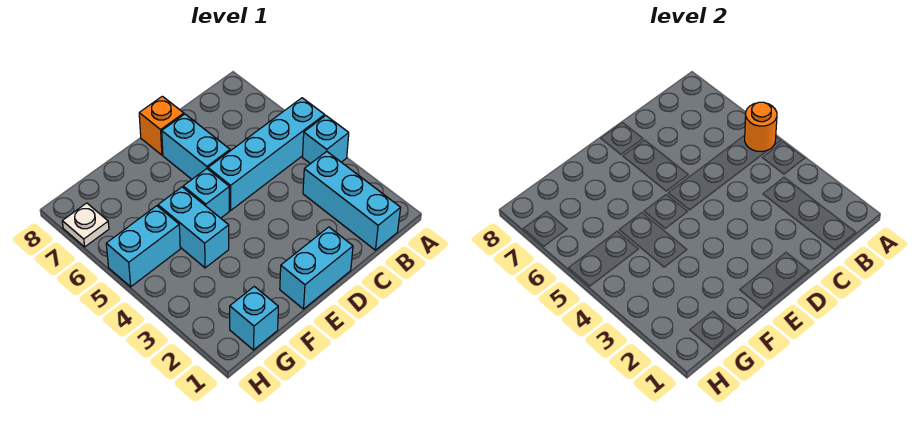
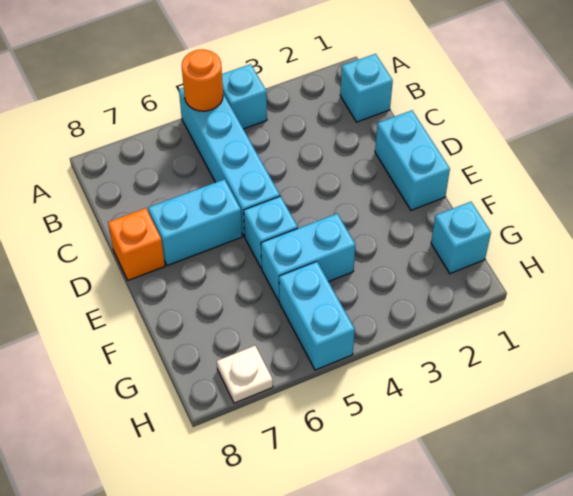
cyan 1x3 brick [303,151,401,250] -> cyan 1x1 brick [340,54,393,122]

